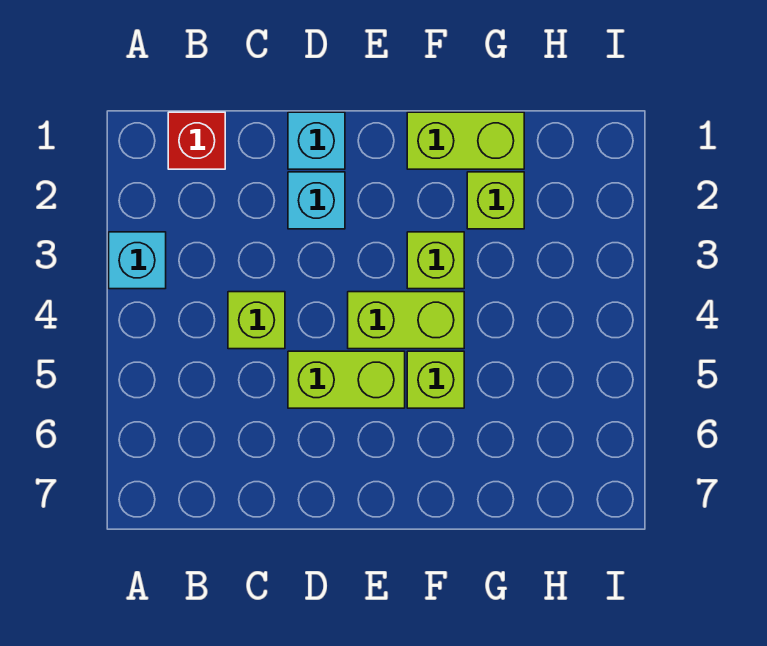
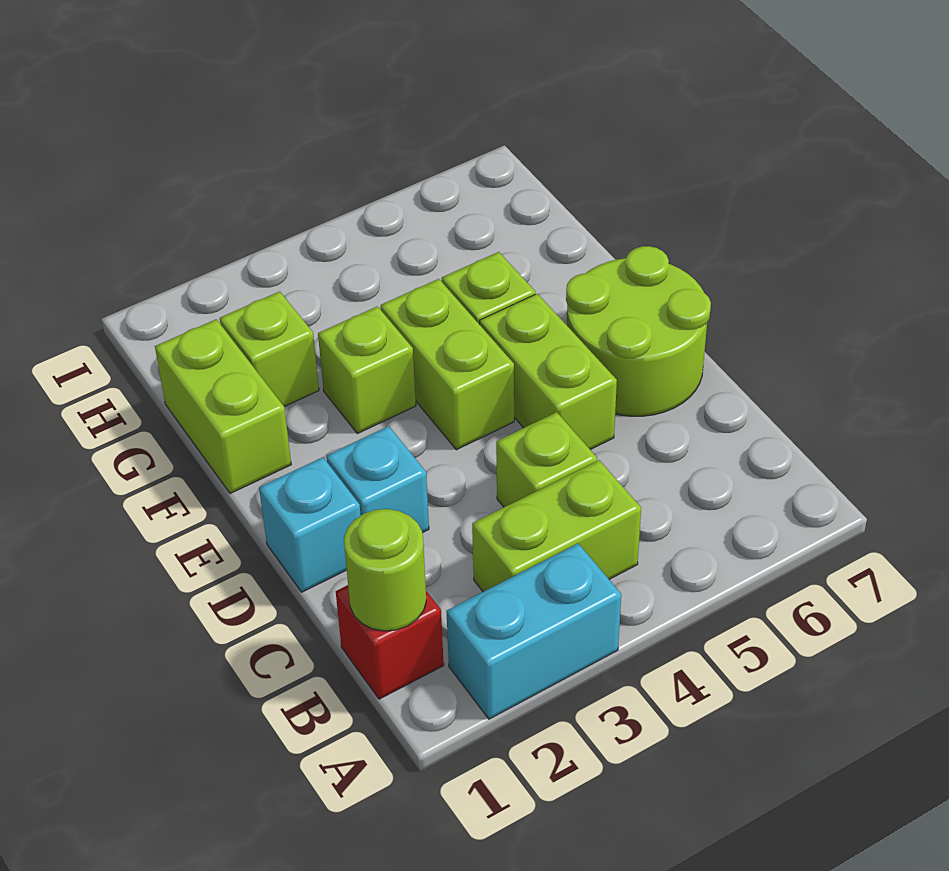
cyan 1x1 brick [109,232,166,289] -> cyan 1x2 brick [447,543,621,719]
none -> lime 1x1 round brick [344,509,426,631]
none -> lime 1x2 brick [472,460,641,592]
none -> lime 2x2 round brick [566,246,711,416]

